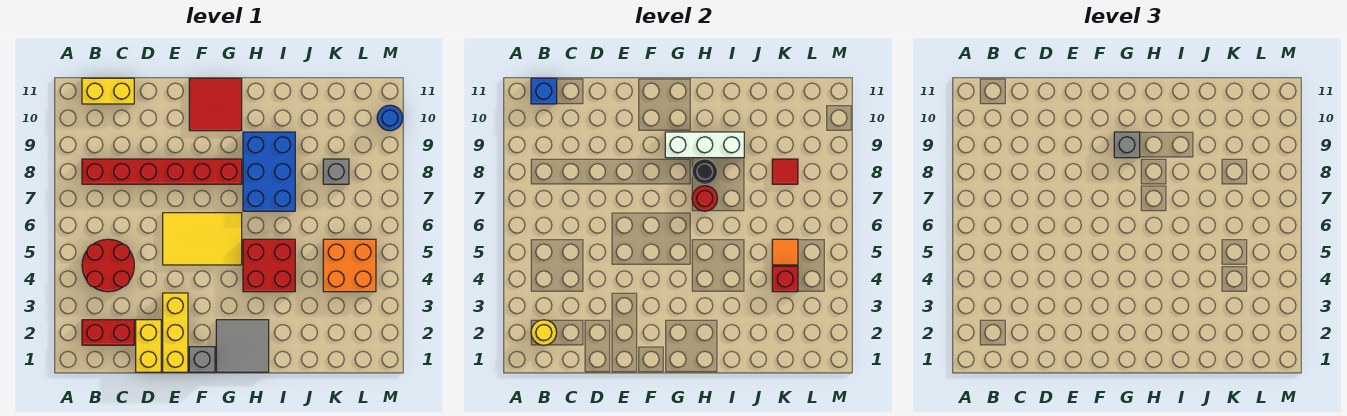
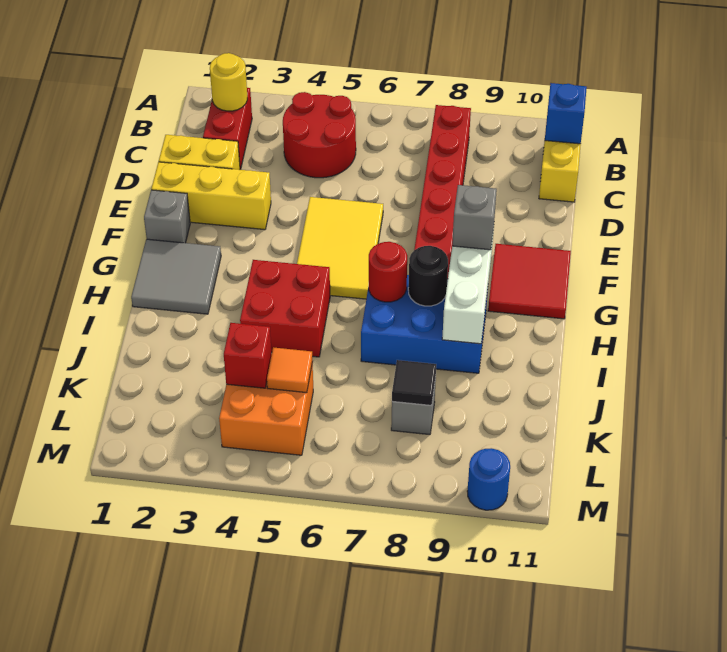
red 1x1 tile [772,159,798,184] -> black 1x1 tile [392,360,436,406]

